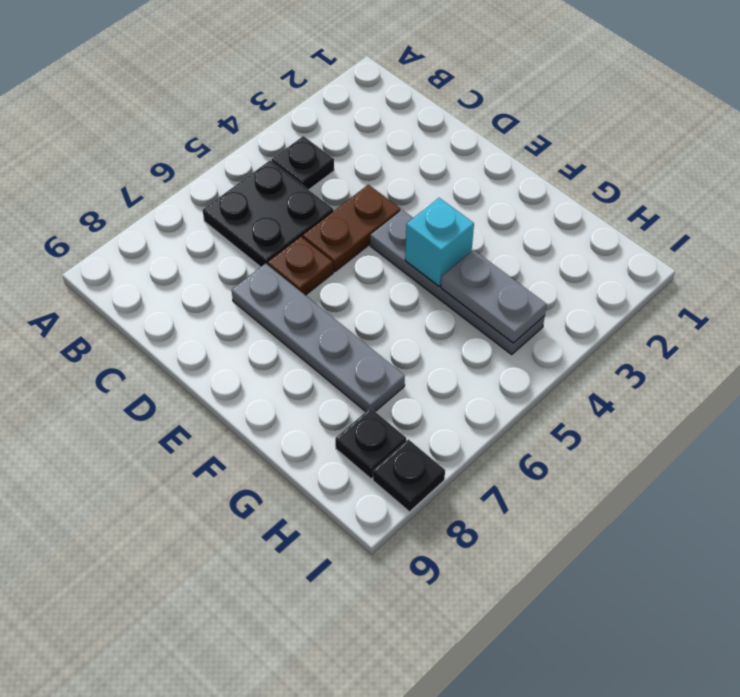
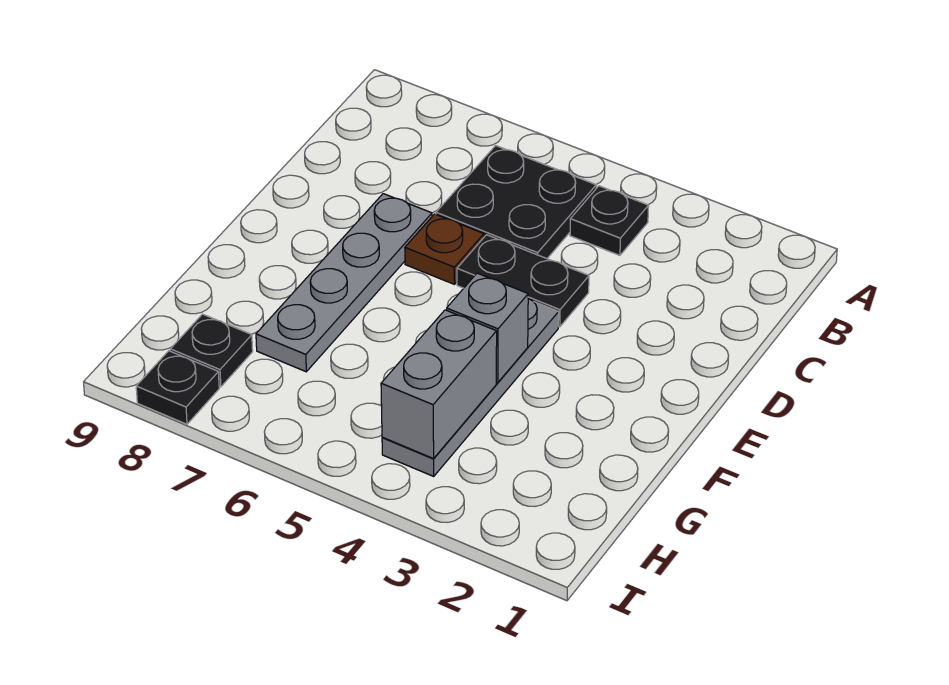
brown 1x2 plate [303,185,401,272] -> black 1x2 plate [457,235,589,327]
cyan 1x1 brick [405,198,474,286] -> grey 1x1 brick [447,273,528,383]
grey 1x2 plate [441,250,547,343] -> grey 1x2 brick [381,310,497,459]

